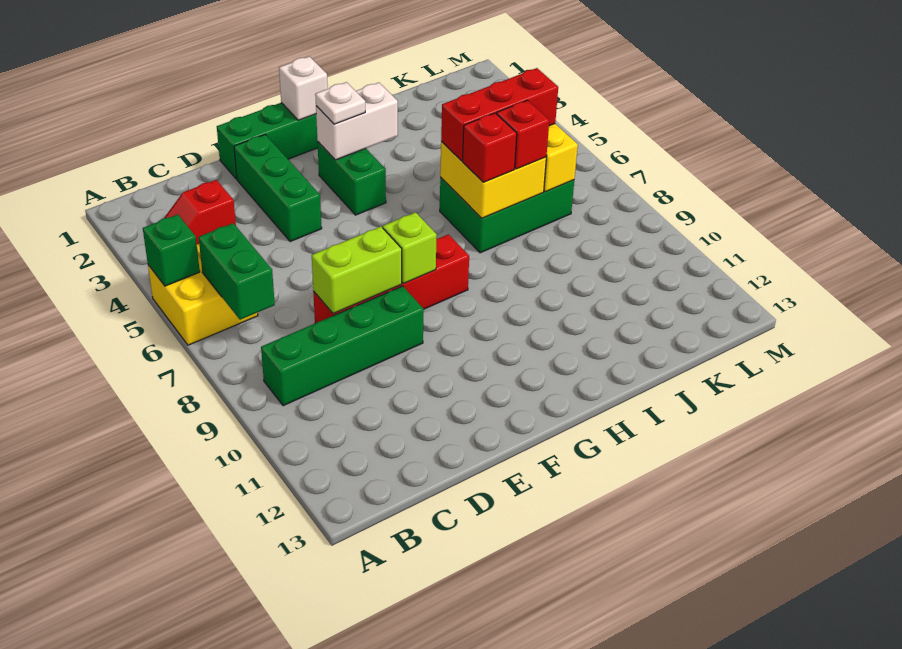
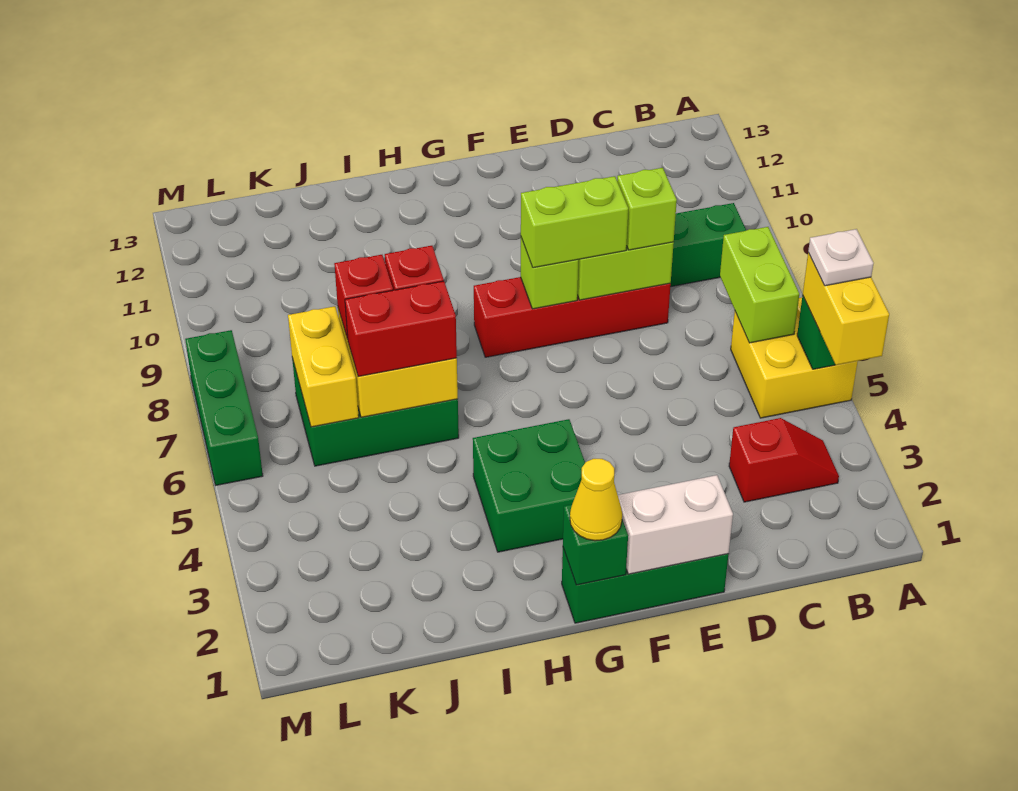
none -> yellow 1x2 brick [803,253,889,365]
green 1x2 brick [198,223,275,320] -> lime 1x2 brick [720,227,799,343]
none -> lime 1x1 brick [617,168,677,250]
green 1x3 brick [234,135,322,242] -> green 1x3 brick moved to [185,330,263,485]
none -> lime 1x2 brick [521,176,628,268]
white 1x1 brick [279,56,328,120] -> green 1x1 brick [563,504,628,585]
none -> yellow 1x1 cone [570,459,622,541]
green 1x2 brick [318,142,386,215] -> green 2x2 brick [473,419,585,552]
white 1x2 brick [316,83,398,160] -> white 1x2 brick moved to [618,475,733,574]
white 1x1 plate [315,82,365,124] -> white 1x1 plate moved to [808,229,874,286]
red 1x3 brick [441,68,558,161] -> red 1x2 brick [345,281,457,377]

